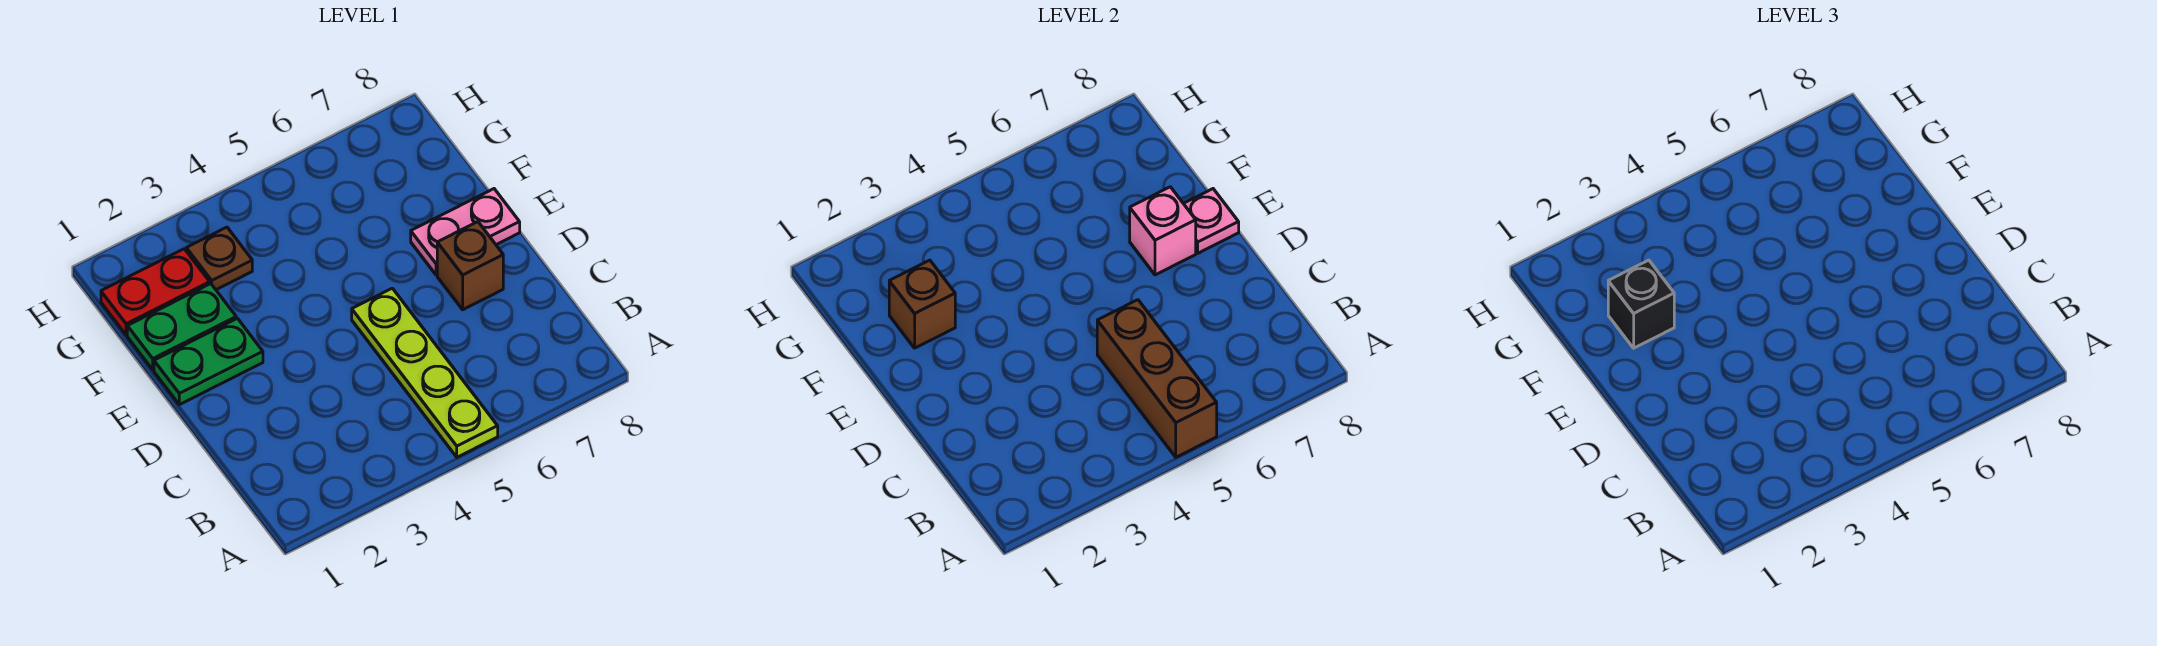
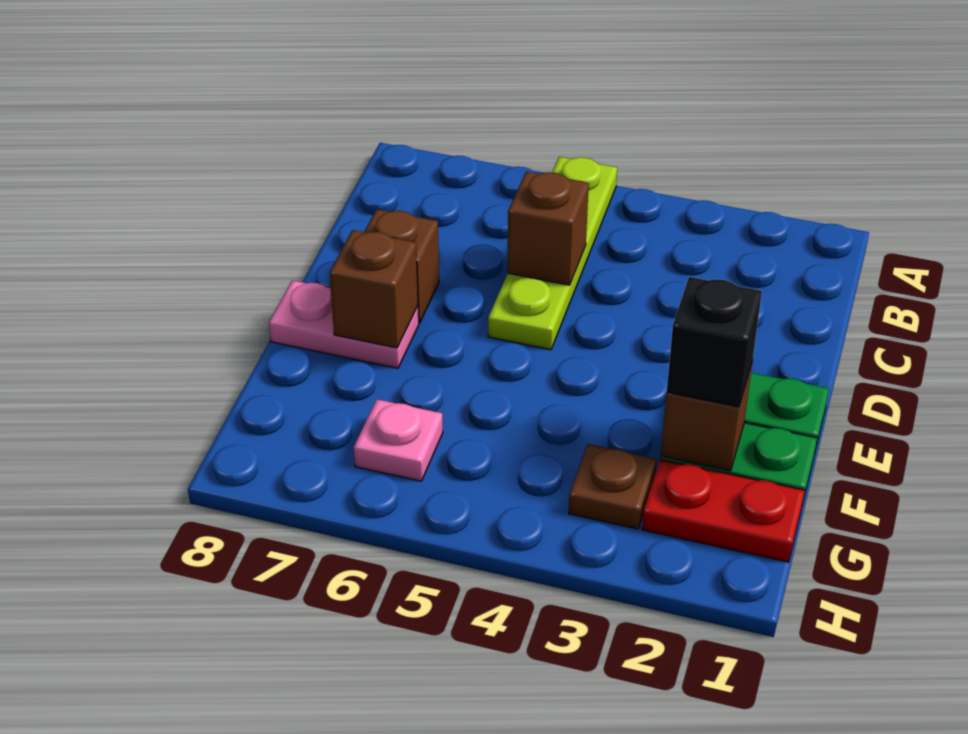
brown 1x3 brick [1097,300,1217,457] -> brown 1x1 brick [507,171,589,285]
pink 1x1 brick [1130,187,1196,275] -> brown 1x1 brick [329,230,418,348]
pink 1x1 plate [1183,189,1239,253] -> pink 1x1 plate moved to [354,399,443,481]

